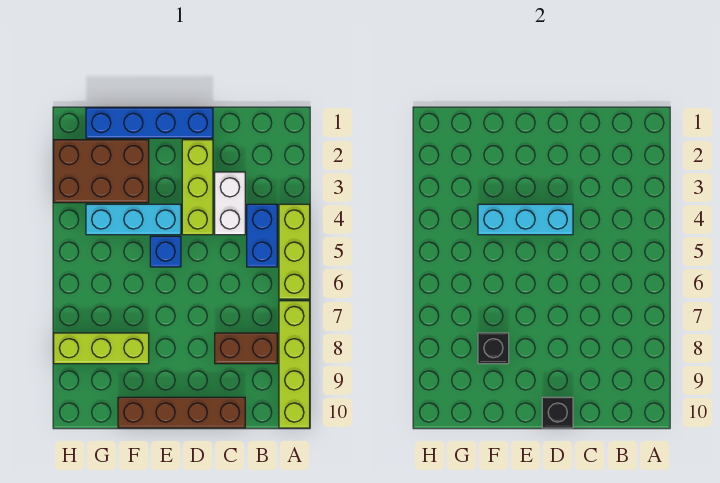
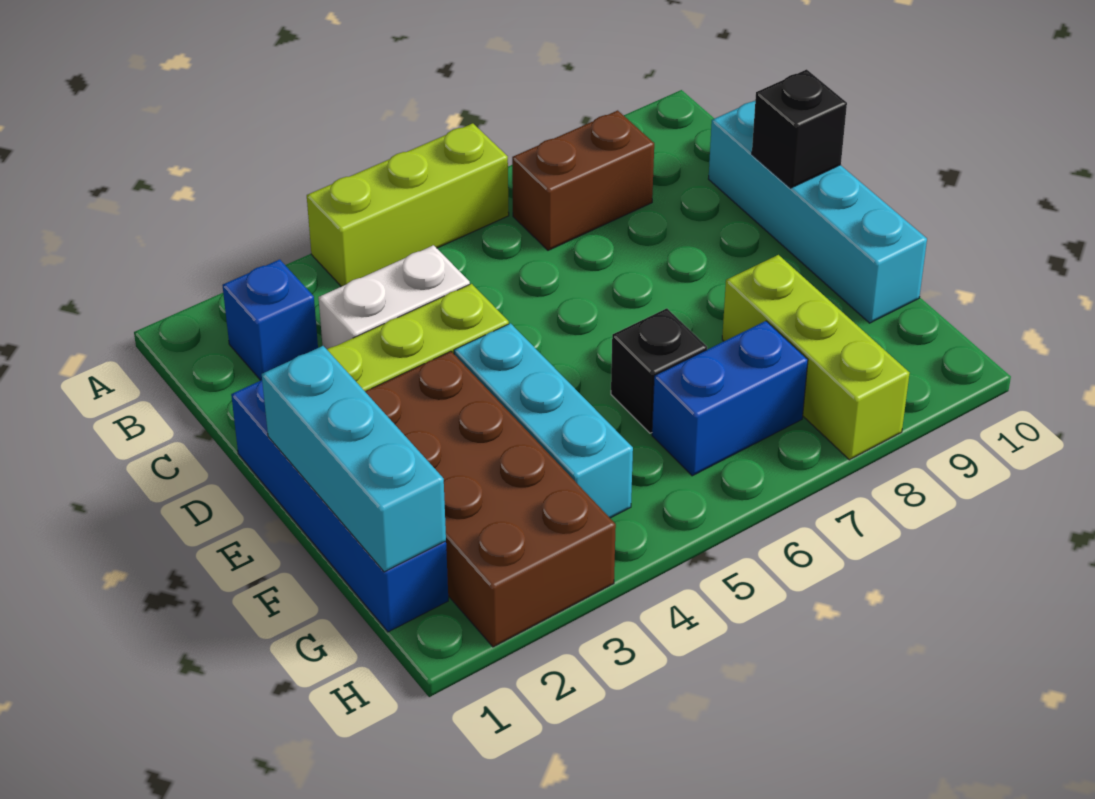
lime 1x4 brick [279,301,310,428] -> none
blue 1x2 brick [247,204,277,267] -> blue 1x2 brick moved to [652,321,808,476]
brown 1x2 brick [215,333,277,364] -> brown 1x2 brick turned to [512,110,654,250]
brown 1x4 brick [118,397,245,428] -> cyan 1x4 brick [709,101,927,323]
cyan 1x3 brick [478,204,573,235] -> cyan 1x3 brick moved to [262,346,446,572]
blue 1x1 brick [150,236,181,267] -> blue 1x1 brick moved to [222,259,318,380]
brown 2x3 brick [54,140,149,203] -> brown 2x4 brick [365,351,616,647]
black 1x1 brick [478,333,509,364] -> black 1x1 brick moved to [611,308,707,433]

